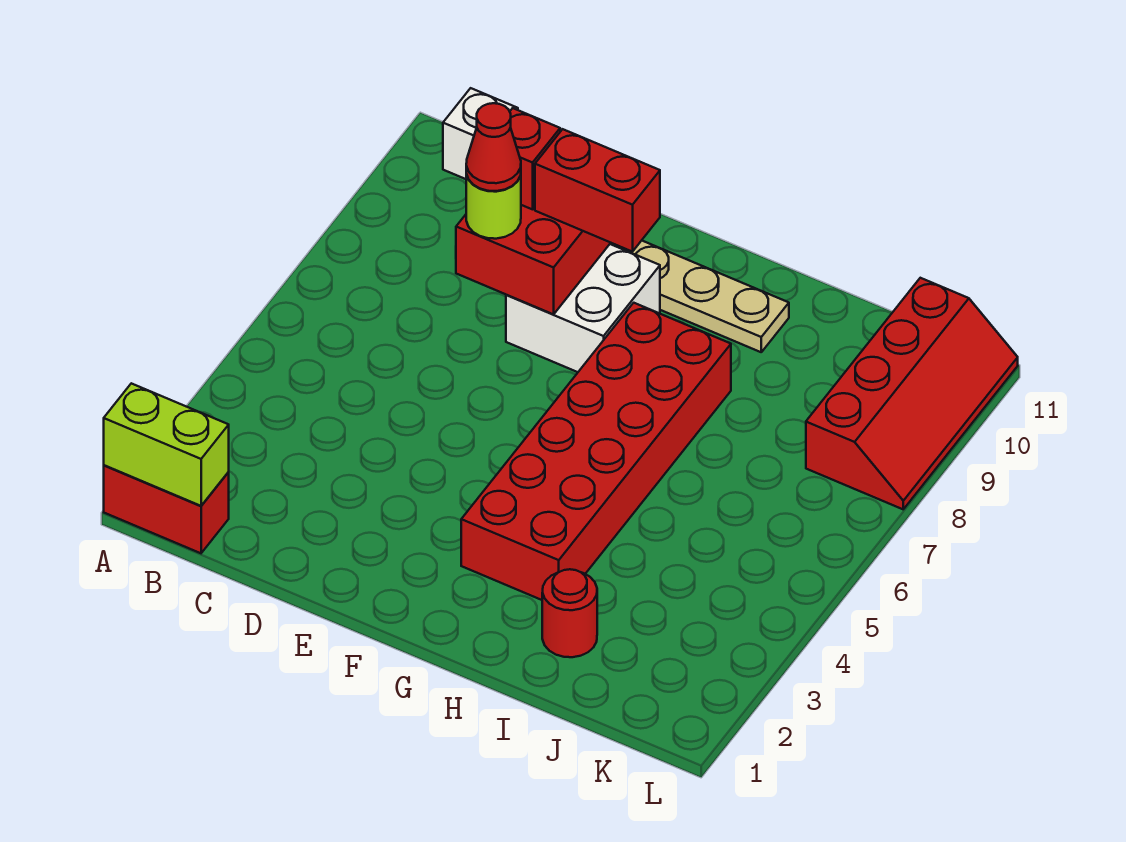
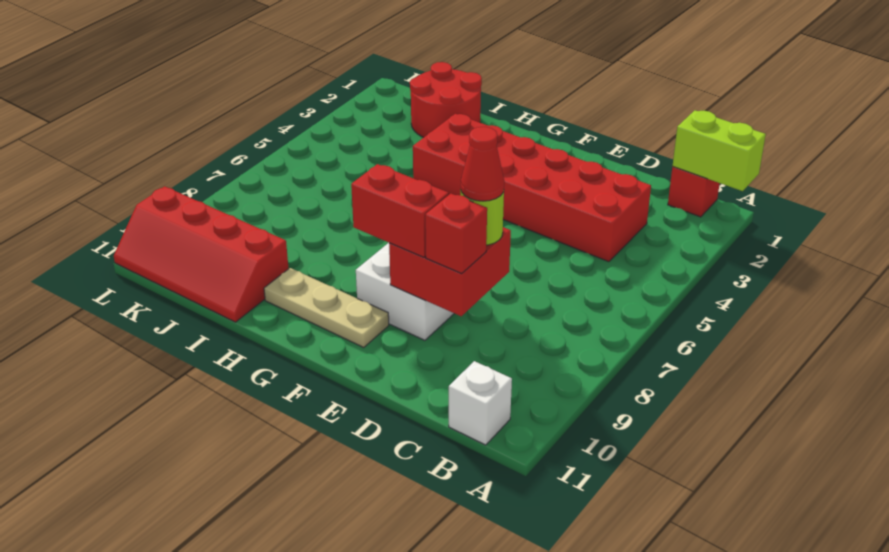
red 1x2 brick [104,465,229,553] -> red 1x1 brick [668,167,720,217]
red 2x6 brick [461,303,731,600] -> red 2x6 brick turned to [413,114,651,262]
red 1x1 round brick [542,569,597,657] -> red 2x2 round brick [410,62,482,137]
red 2x4 slope [806,278,1018,509] -> red 2x4 slope turned to [114,186,289,322]

